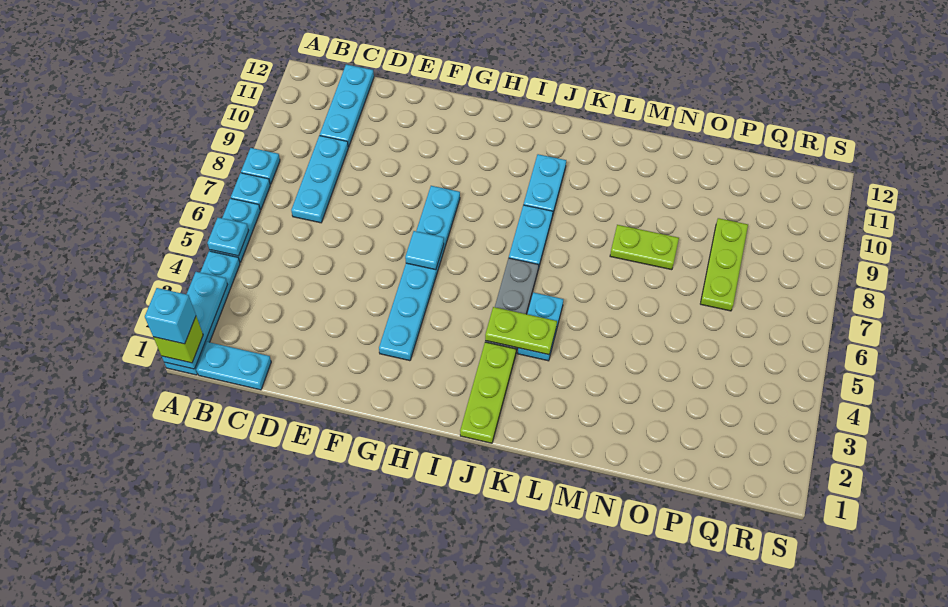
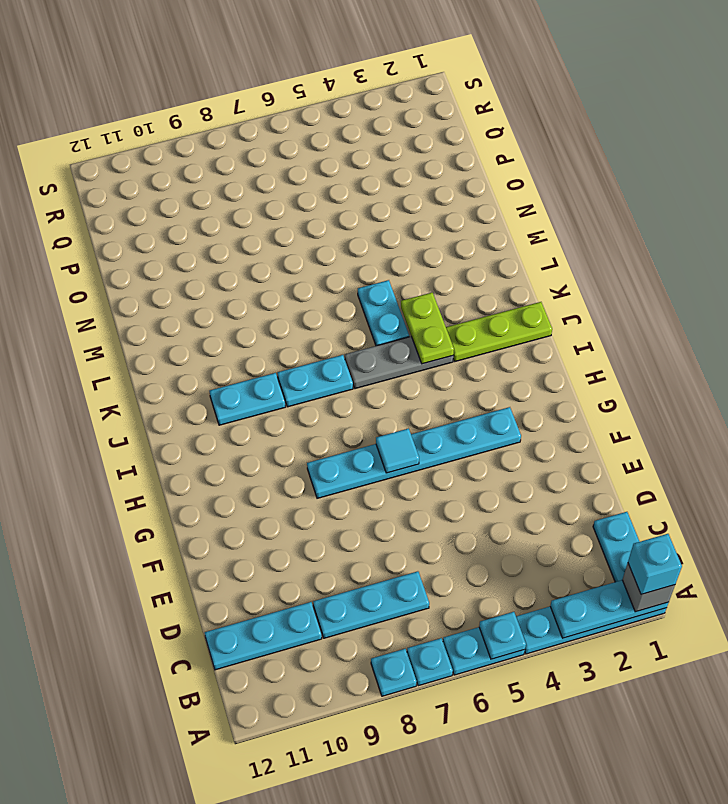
lime 1x1 brick [153,316,203,363] -> grey 1x1 brick [622,563,675,612]
cyan 1x2 plate [518,293,563,361] -> cyan 1x2 plate turned to [358,280,409,346]
lime 1x2 plate [610,225,679,270] -> none
lime 1x3 plate [700,218,748,311] -> none

